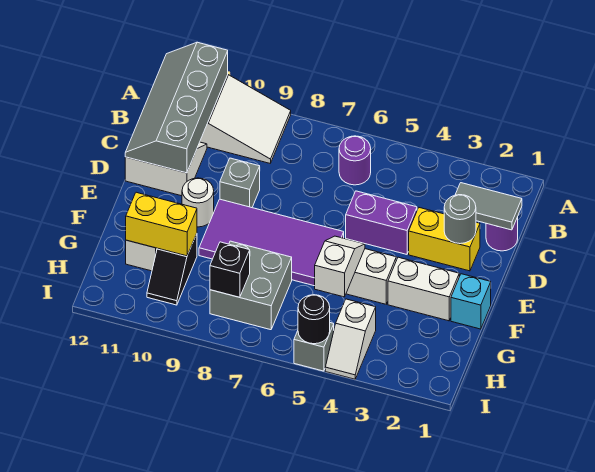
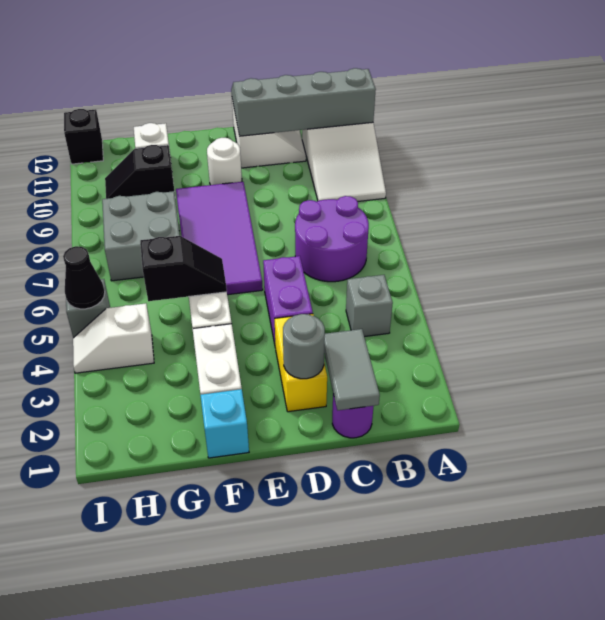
purple 1x1 round brick [339,136,371,185] -> purple 2x2 round brick [295,196,369,282]
grey 1x1 brick [220,158,260,208] -> grey 1x1 brick moved to [346,275,393,337]
white 1x2 slope [315,236,365,297] -> black 1x2 slope [140,235,227,301]
yellow 1x2 brick [126,192,197,256] -> none
black 1x1 brick [210,242,250,297] -> black 1x1 brick moved to [64,109,103,164]
black 1x1 round brick [298,295,330,344] -> black 1x1 cone [63,246,105,309]

